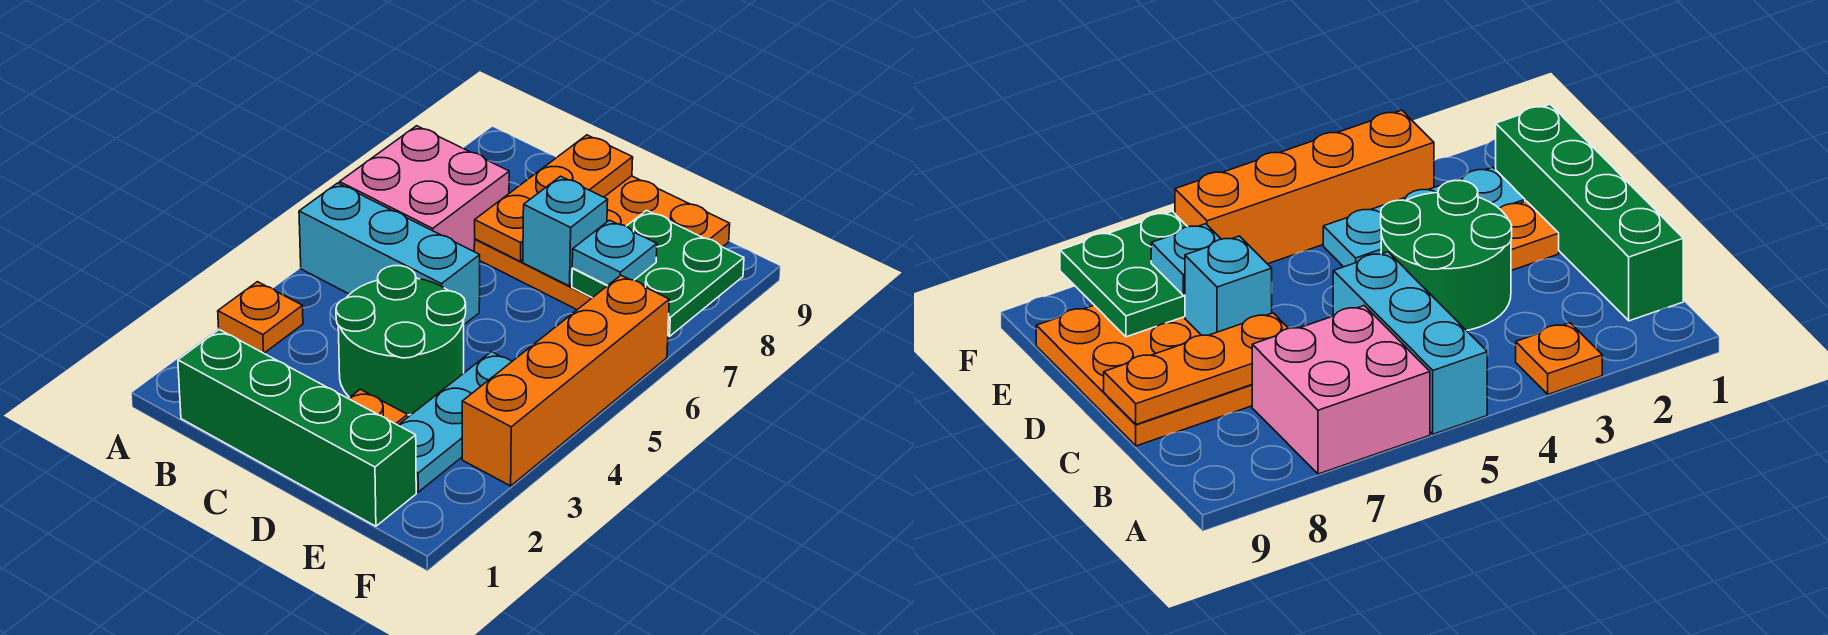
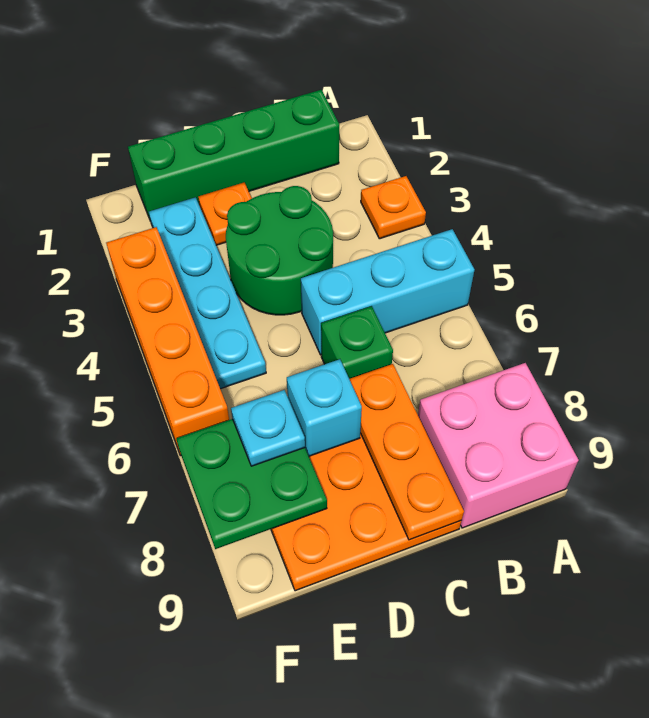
pink 2x2 brick [340,126,509,251] -> pink 2x2 brick moved to [418,363,579,528]
none -> green 1x1 brick [321,306,393,379]
cyan 1x3 plate [398,352,512,492] -> cyan 1x4 plate [149,197,266,389]

